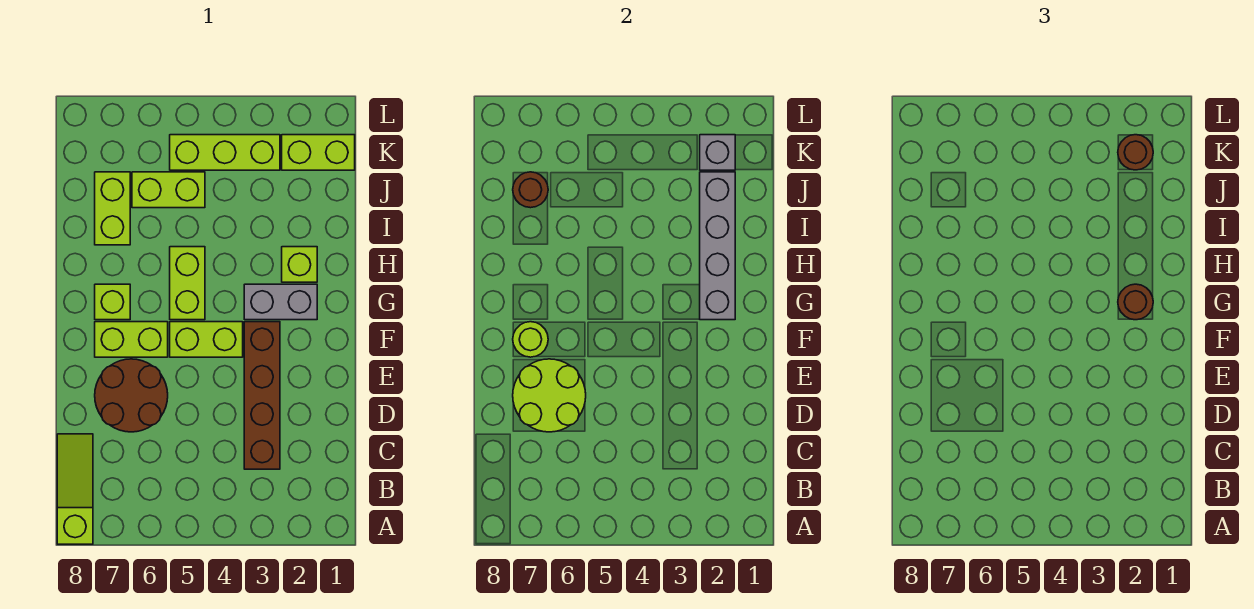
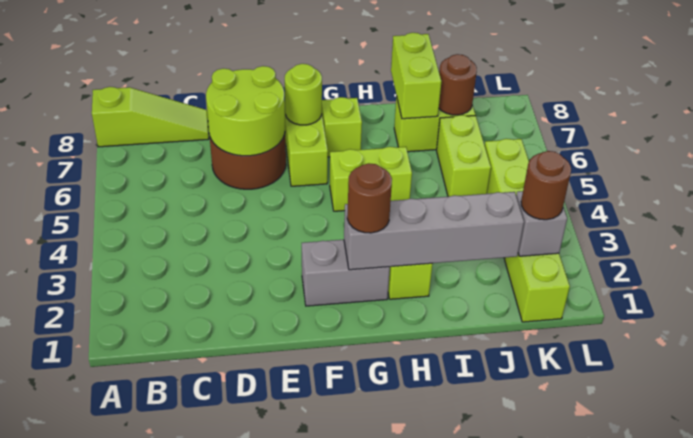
brown 1x4 brick [244,322,280,469] -> none
lime 1x2 brick [170,322,243,357] -> lime 1x2 brick moved to [391,33,441,119]
grey 1x2 brick [244,284,317,320] -> grey 1x2 brick turned to [302,240,390,306]

